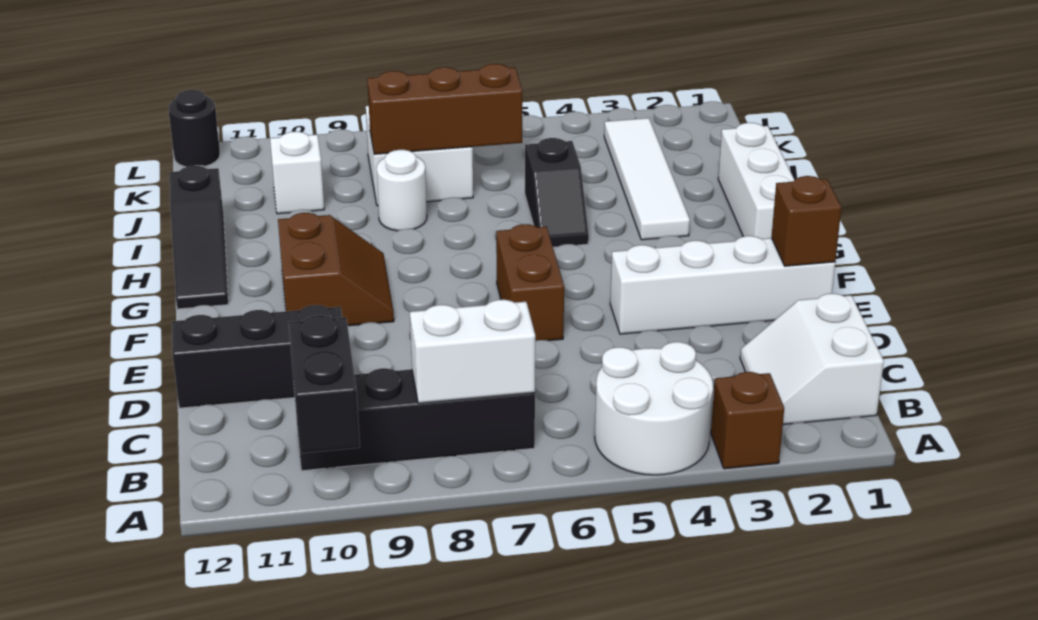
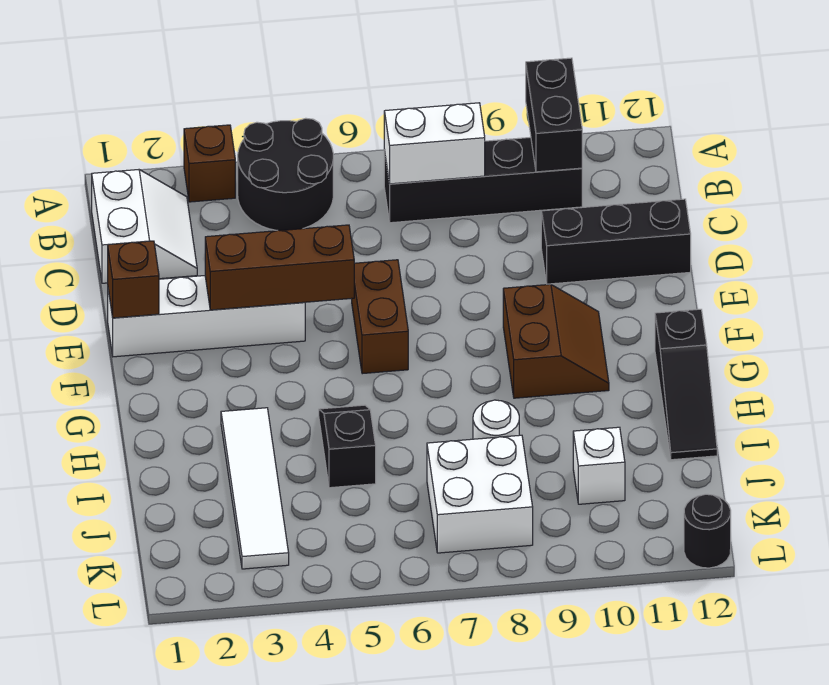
white 2x2 round brick [595,342,713,475] -> black 2x2 round brick [238,118,333,231]
brown 2x2 slope [278,213,394,326] -> brown 2x2 slope turned to [503,284,609,398]
white 1x3 brick [718,123,794,239] -> none
black 1x3 slope [169,166,229,309] -> black 1x3 slope turned to [655,309,717,460]
brown 1x3 brick [367,64,522,154] -> brown 1x3 brick moved to [205,225,354,310]

